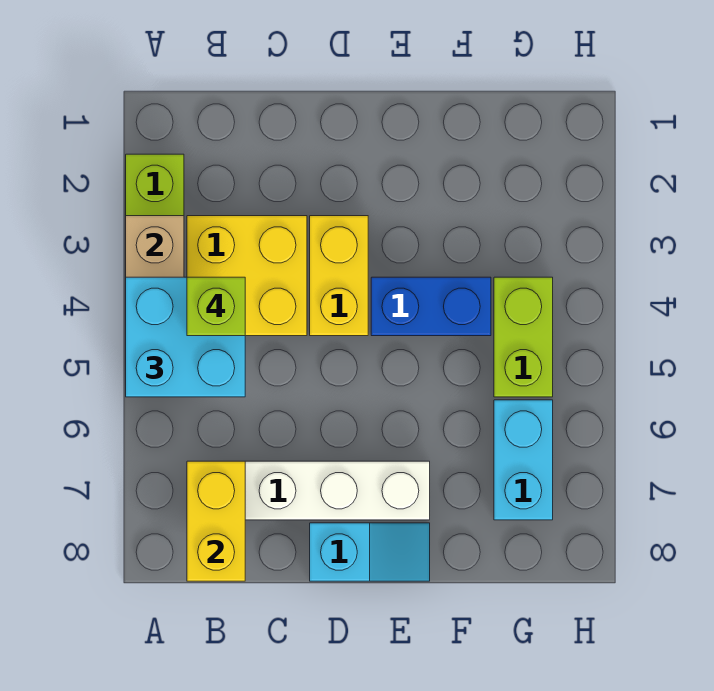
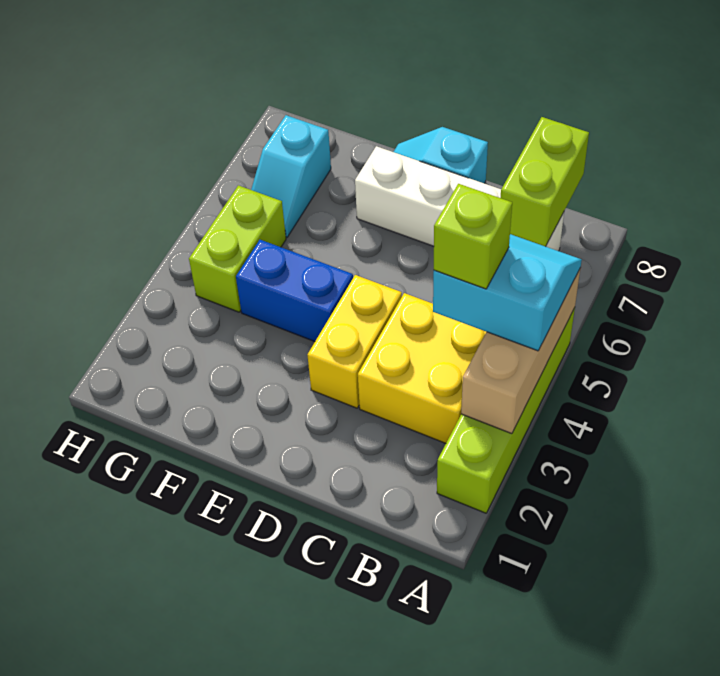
cyan 2x2 brick [126,277,245,397] -> cyan 2x2 slope [433,234,582,351]
yellow 1x2 brick [187,461,245,581] -> lime 1x2 brick [501,117,589,246]
cyan 1x2 brick [494,400,553,520] -> cyan 1x2 slope [251,115,331,237]

